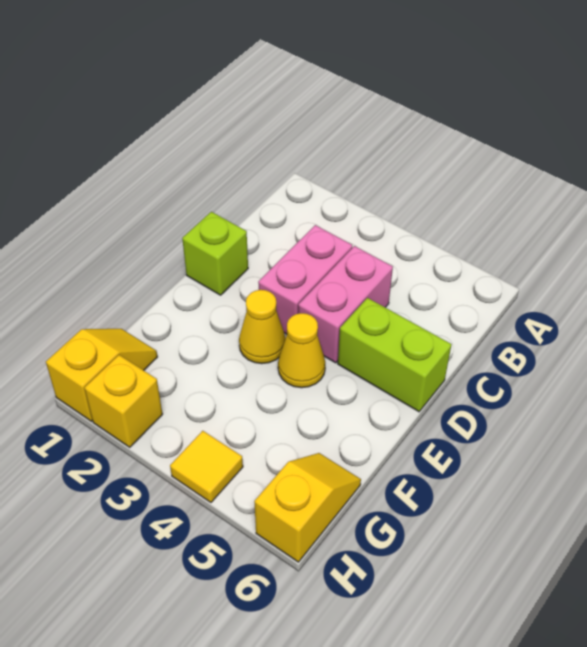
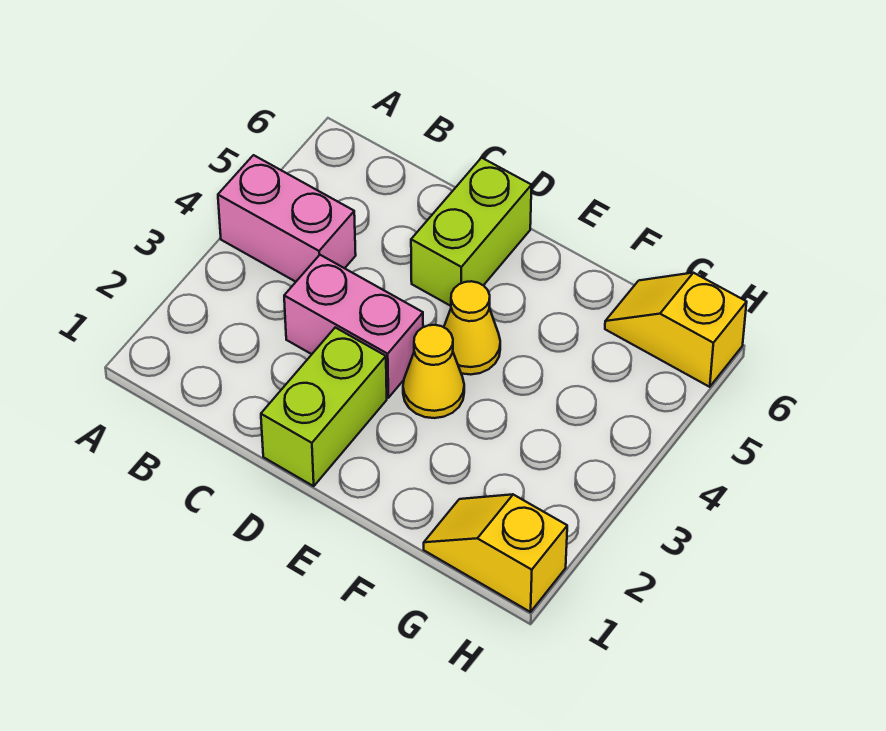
pink 1x2 brick [298,246,393,363] -> pink 1x2 brick moved to [218,155,356,282]
lime 1x1 brick [182,212,248,295] -> lime 1x2 brick [261,327,387,486]
yellow 1x1 brick [85,355,162,447] -> none
yellow 1x1 tile [170,431,243,502] -> none

